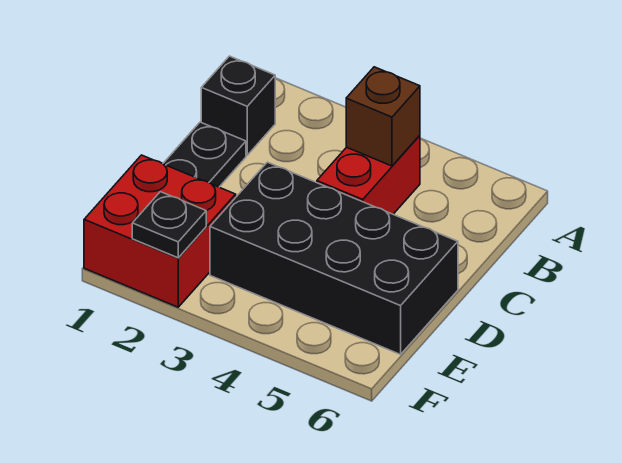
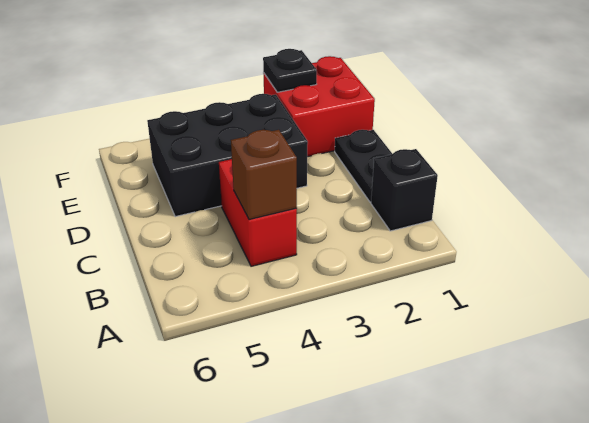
black 2x4 brick [210,162,458,354] -> black 2x3 brick [147,94,308,217]

